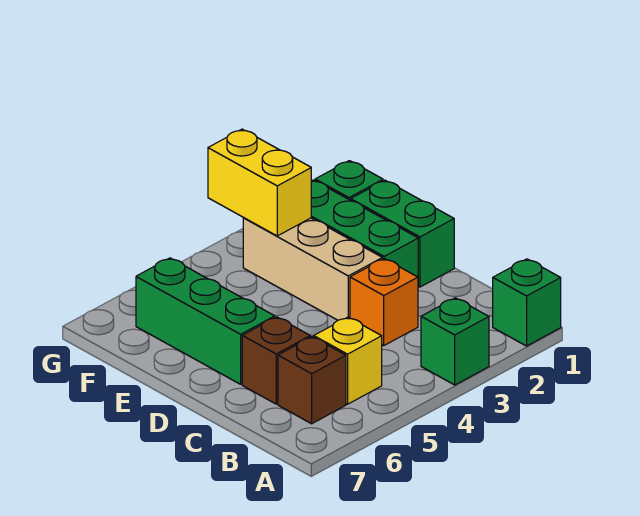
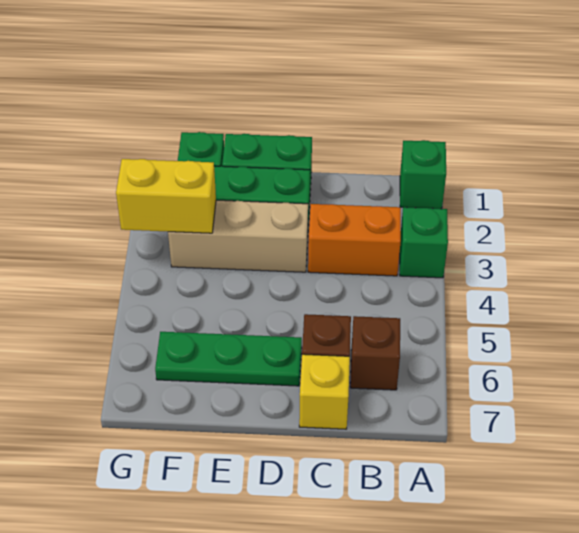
yellow 1x1 brick [314,317,382,404] -> yellow 1x1 brick moved to [299,354,350,429]
orange 1x1 brick [350,259,418,345] -> orange 1x2 brick [308,204,401,276]
green 1x3 brick [136,258,275,384] -> green 1x3 plate [155,332,302,386]

